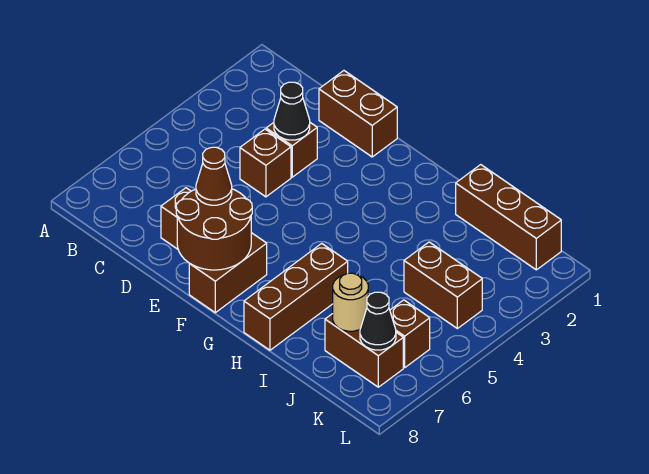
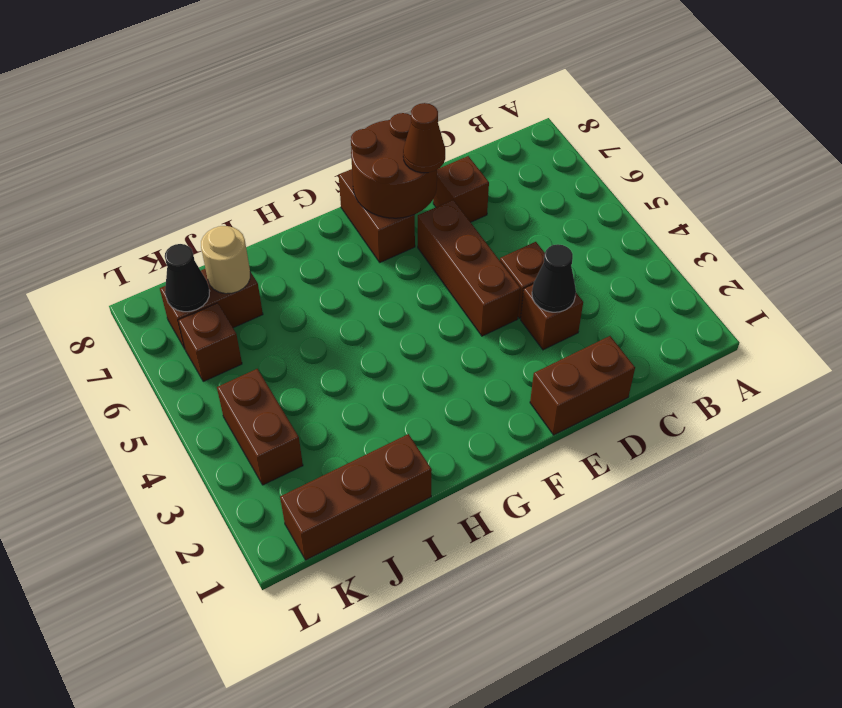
brown 1x3 brick [244,244,348,350] -> brown 1x3 brick moved to [418,200,521,336]
brown 1x2 brick [404,242,482,328] -> brown 1x2 brick turned to [217,369,303,485]

